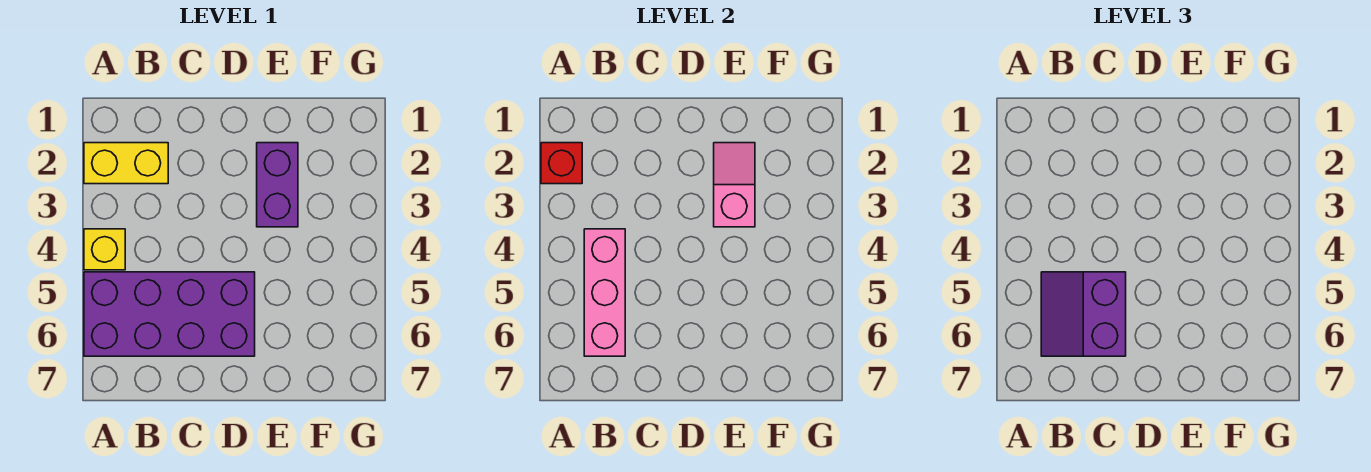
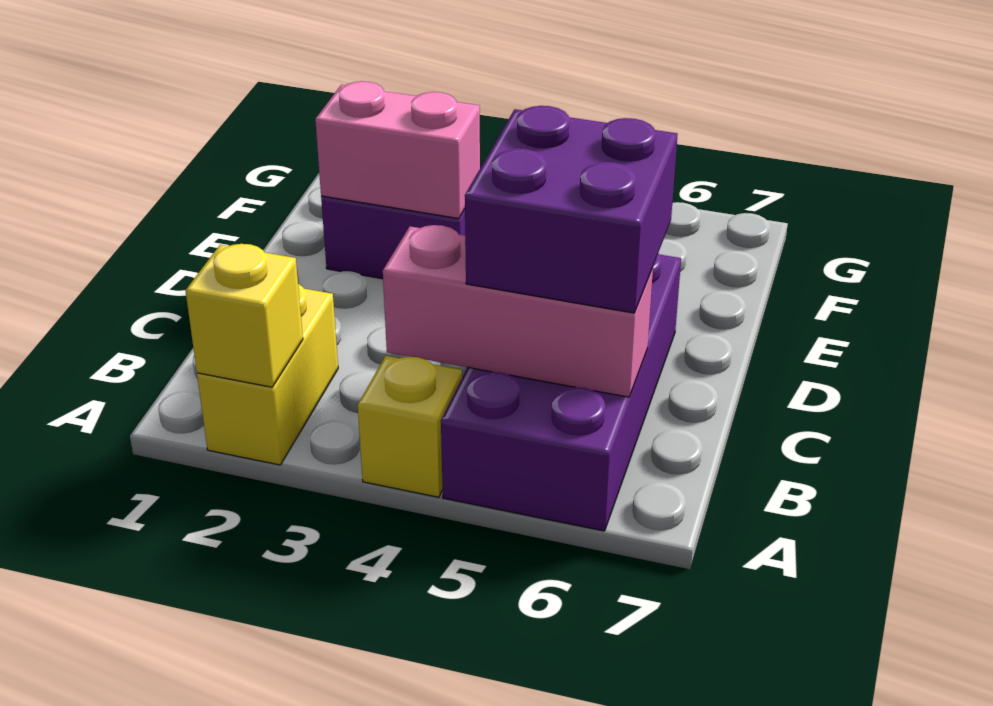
red 1x1 brick [541,143,582,184] -> yellow 1x1 brick [185,244,303,387]
purple 2x2 slope [1041,272,1126,356] -> purple 2x2 brick [465,106,678,313]
pink 1x2 slope [714,143,755,227] -> pink 1x2 brick [315,81,480,219]

